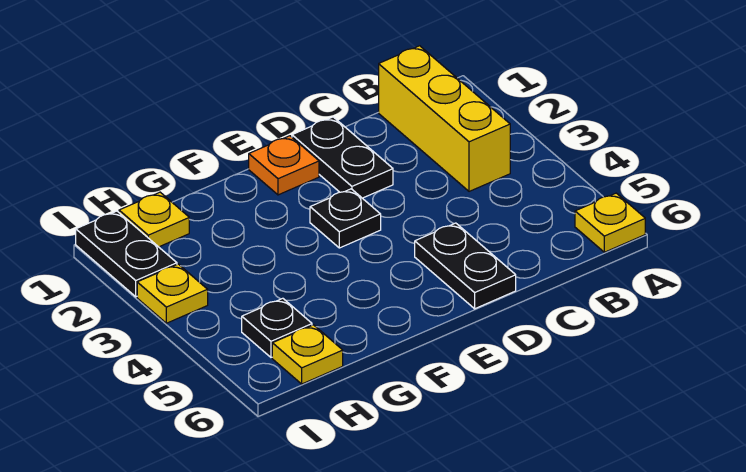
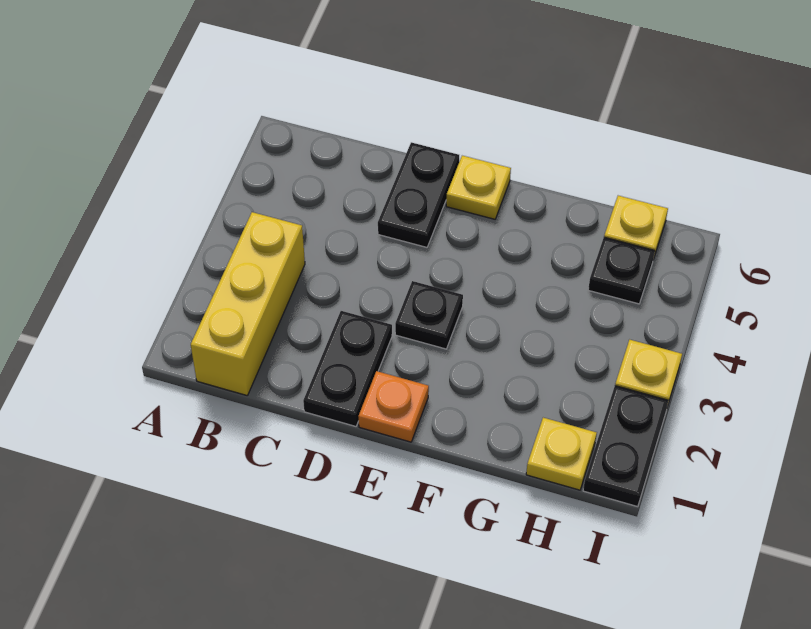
yellow 1x1 plate [575,193,645,252] -> yellow 1x1 plate moved to [446,156,511,219]

